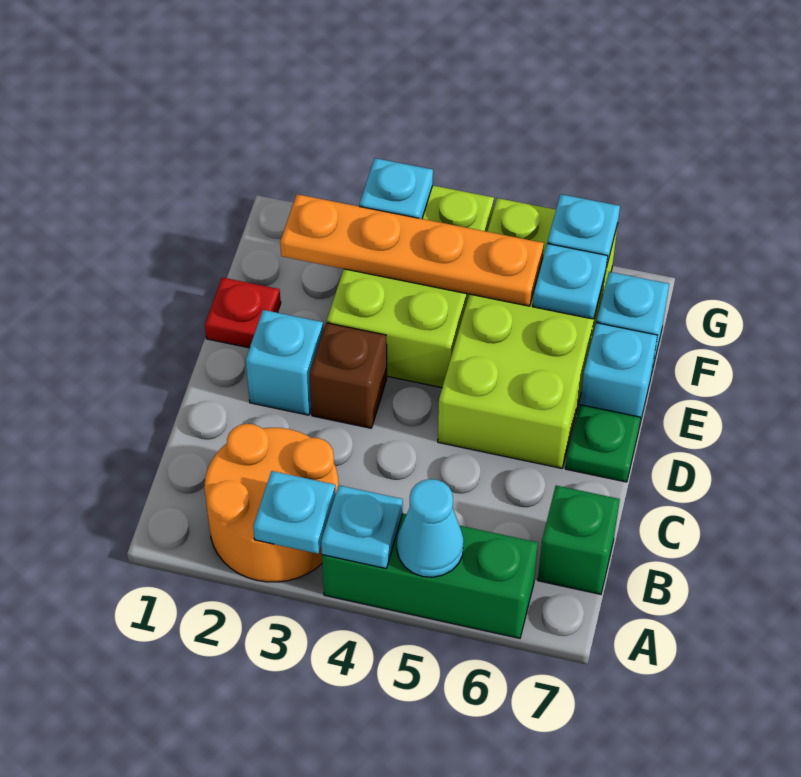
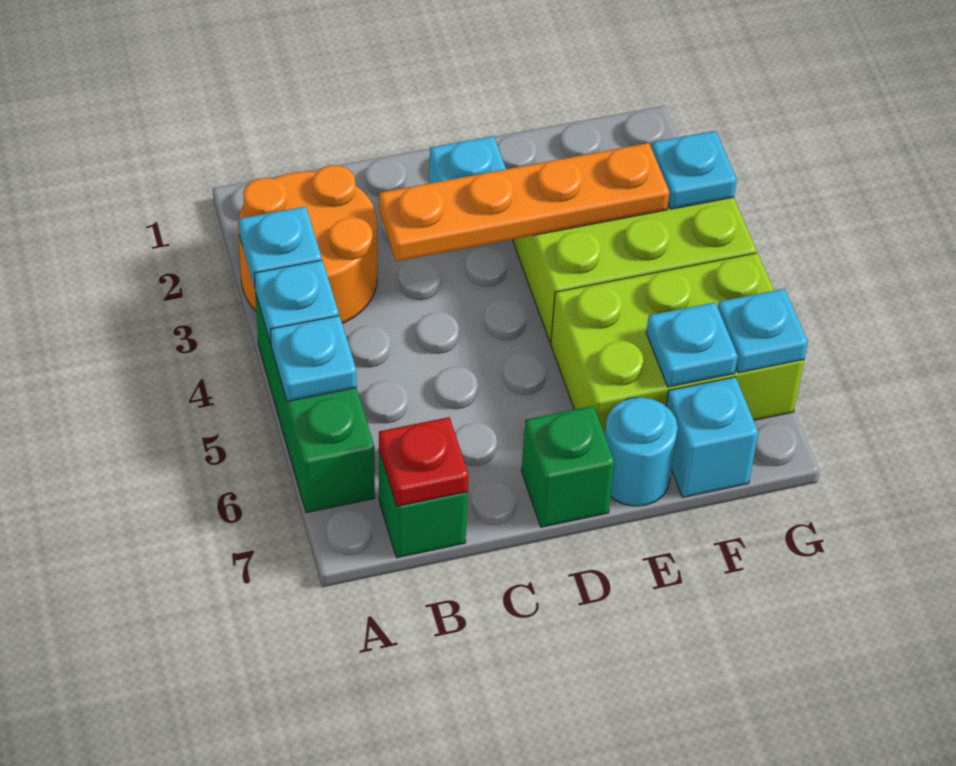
cyan 1x1 cone [397,479,464,577] -> cyan 1x1 plate [270,316,357,401]
brown 1x1 brick [310,323,387,428] -> none
lime 2x4 brick [438,198,618,468] -> lime 2x3 brick [551,253,804,435]
green 1x1 plate [566,405,641,482] -> green 1x1 brick [522,406,615,527]
red 1x1 plate [205,277,281,348] -> red 1x1 plate moved to [379,417,469,506]
cyan 1x1 brick [580,323,658,423] -> cyan 1x1 round brick [605,397,678,506]
orange 1x4 plate [280,194,544,306] -> orange 1x4 plate turned to [379,143,669,261]

